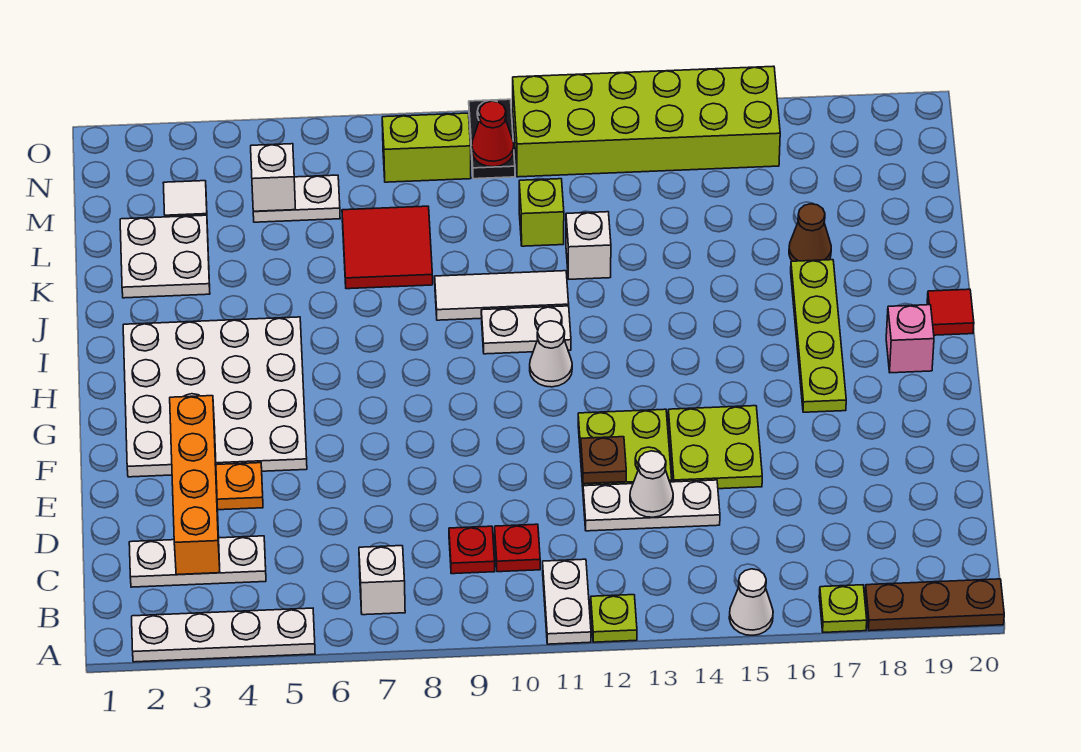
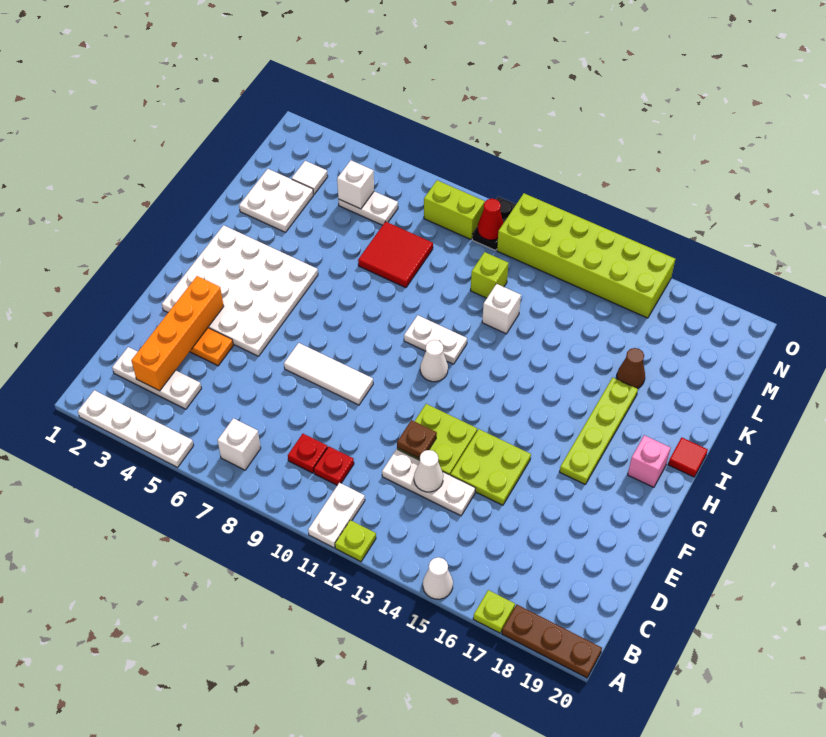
white 1x3 tile [435,271,569,320] -> white 1x3 tile moved to [284,343,373,405]

